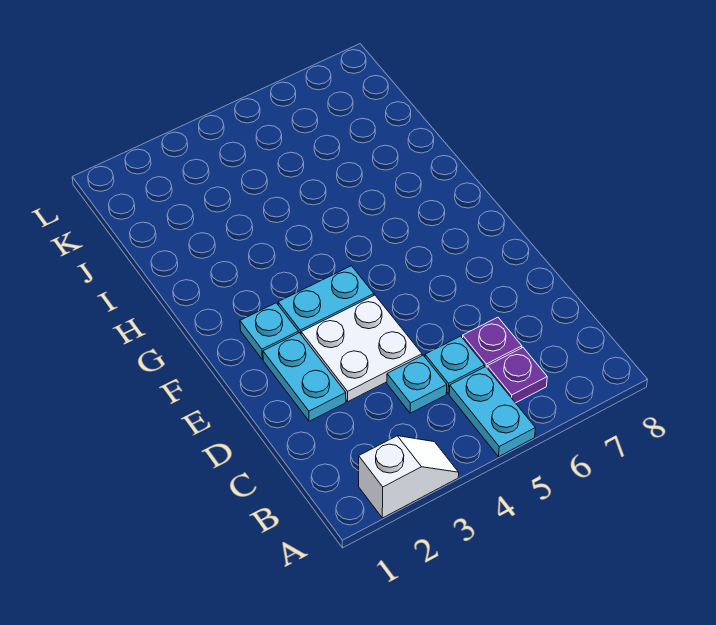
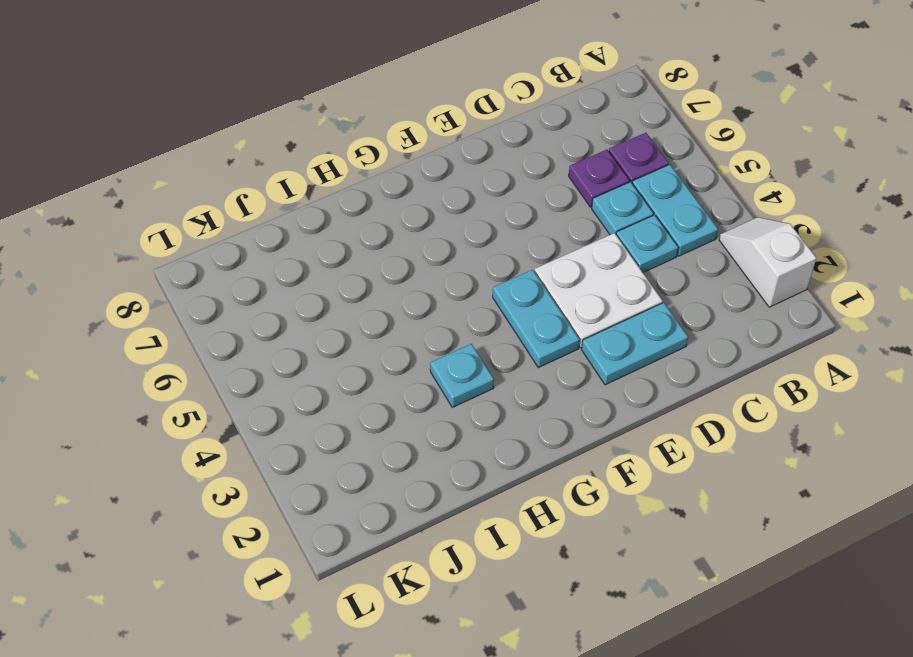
cyan 1x2 plate [449,367,535,456] -> cyan 1x2 plate turned to [632,165,718,256]
cyan 1x1 plate [240,303,298,359] -> cyan 1x1 plate moved to [430,344,494,407]

